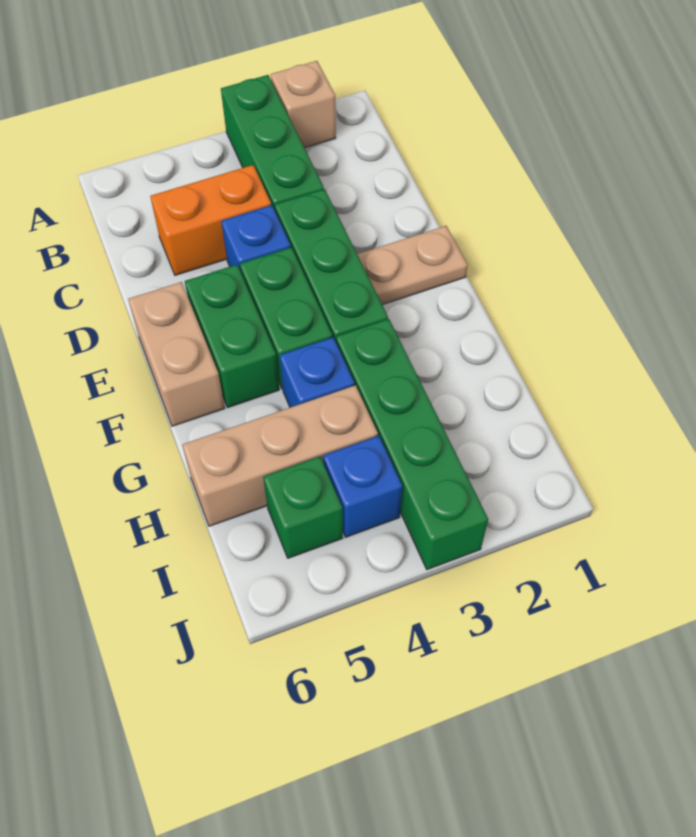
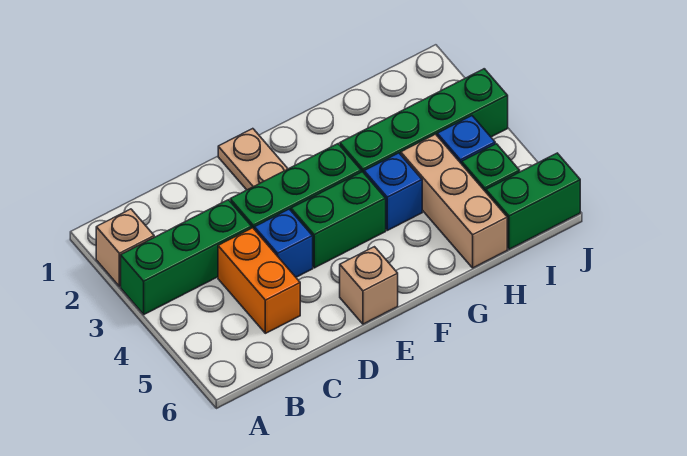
green 1x2 brick [185,265,279,407] -> green 1x2 brick moved to [486,153,580,249]
tan 1x2 brick [128,282,225,426] -> tan 1x1 brick [340,247,398,324]

